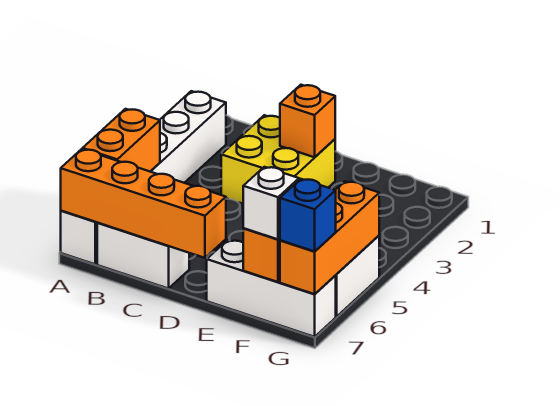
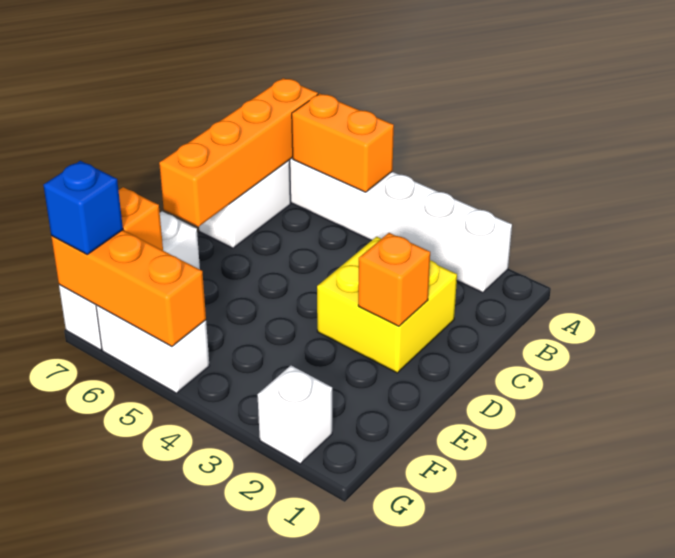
white 1x1 brick [243,167,299,239] -> white 1x1 brick moved to [257,366,332,464]

